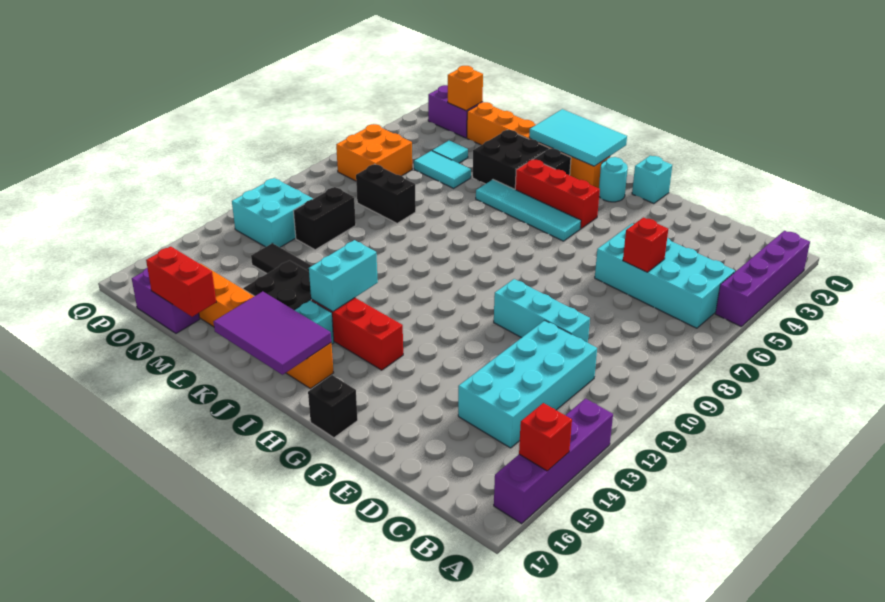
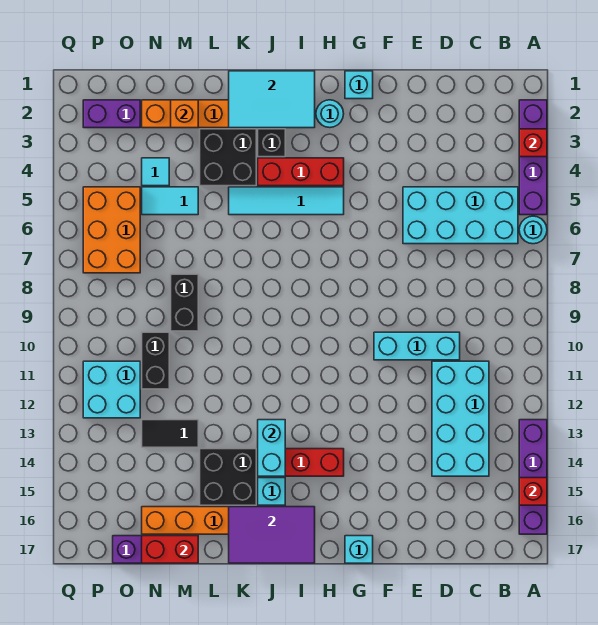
none -> cyan 1x1 round brick [519,216,547,244]
red 1x1 brick [623,217,668,272] -> red 1x1 brick moved to [519,129,547,157]
black 1x1 brick [308,375,358,438] -> cyan 1x1 brick [345,536,373,563]
black 1x2 brick [356,164,416,223] -> black 1x2 brick turned to [171,274,198,331]
orange 1x1 brick [448,66,483,111] -> orange 1x1 brick moved to [171,100,198,128]
orange 2x2 brick [336,124,412,181] -> orange 2x3 brick [83,187,140,273]

